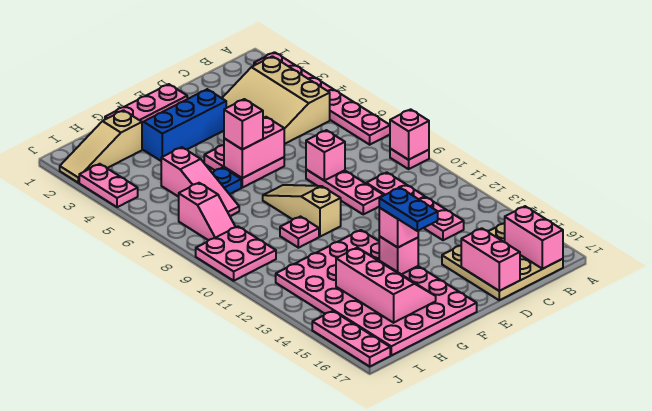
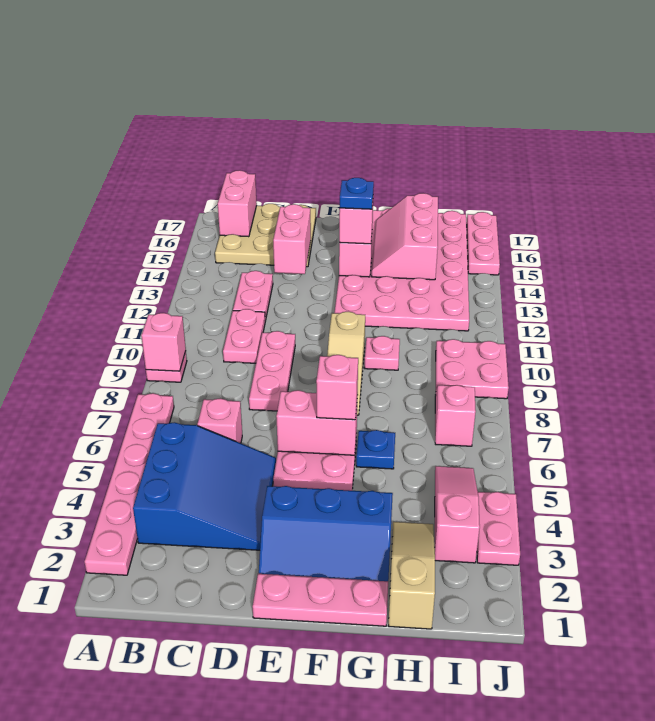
tan 3x3 slope [222,56,330,144] -> blue 3x3 slope [133,422,276,550]
pink 1x1 brick [306,130,345,181] -> pink 1x1 brick moved to [197,398,242,443]
pink 1x2 brick [461,228,520,291] -> pink 1x2 brick moved to [273,204,311,274]
blue 1x2 plate [379,188,438,231] -> blue 1x1 plate [340,178,374,209]
tan 1x3 slope [60,110,142,183] -> tan 1x3 slope turned to [388,522,435,629]
pink 1x3 slope [161,147,239,216] -> pink 1x3 slope moved to [434,466,480,563]

